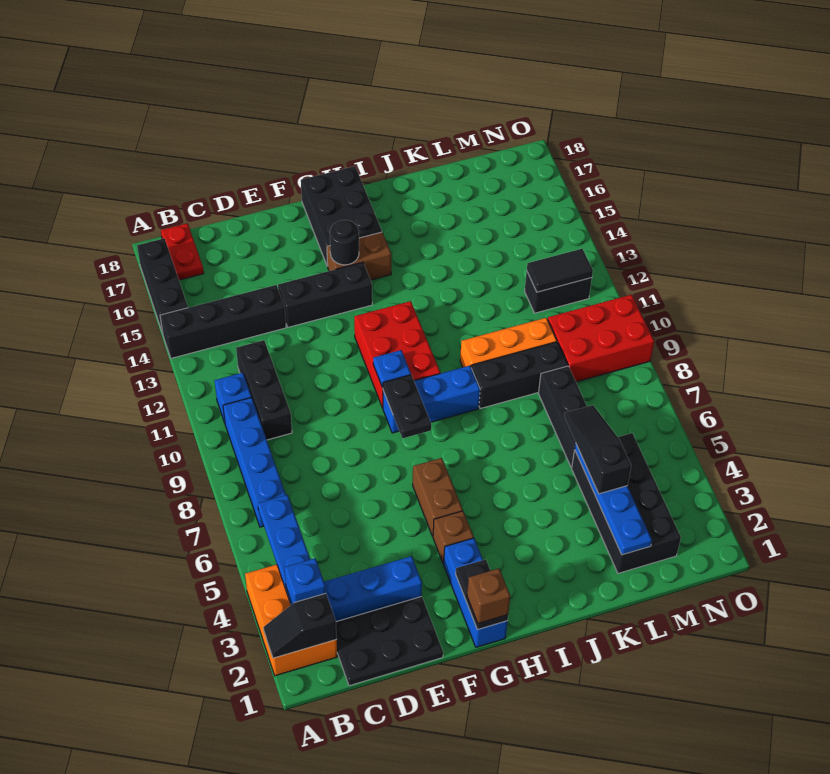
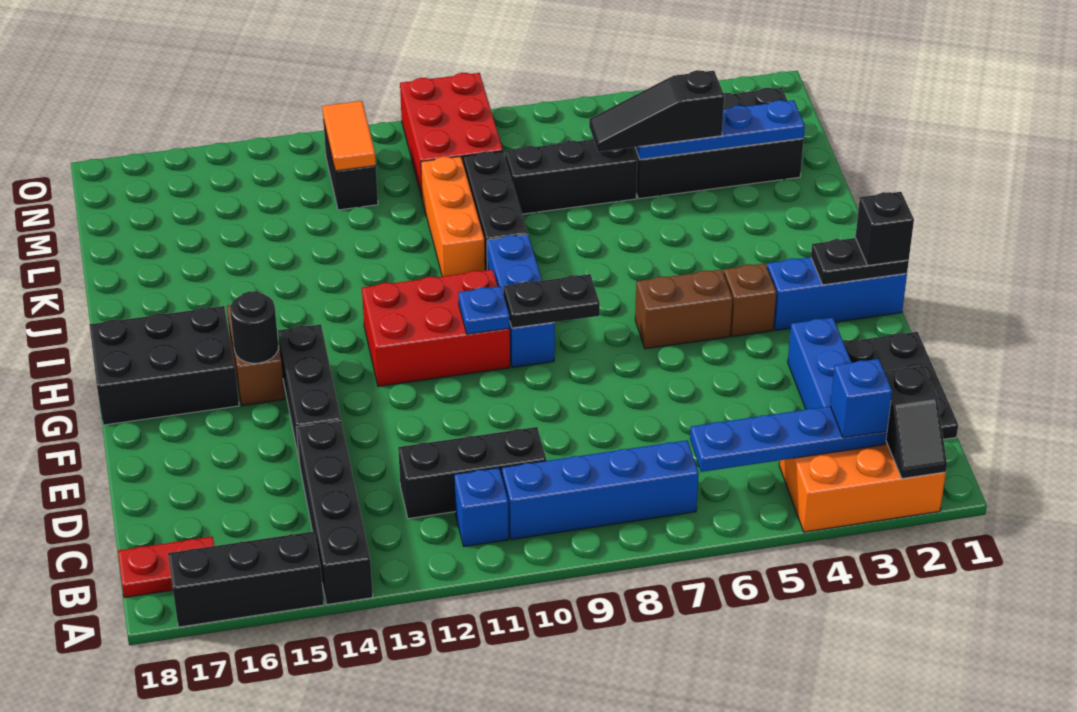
brown 1x1 brick [467,568,510,623] -> black 1x1 brick [855,192,914,265]
black 1x2 tile [527,249,593,292] -> orange 1x2 tile [322,101,376,171]

